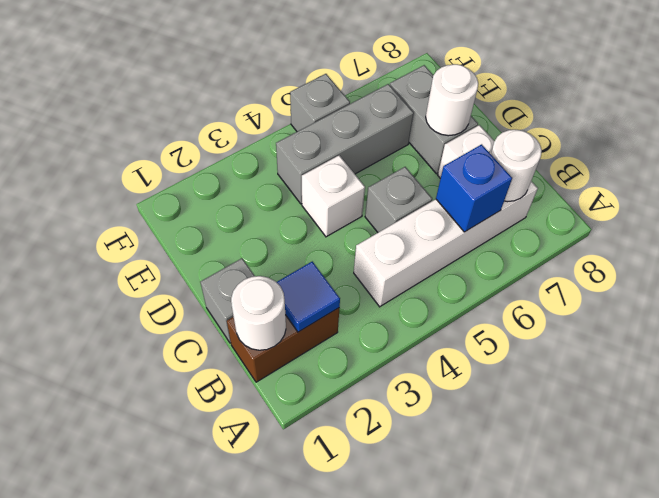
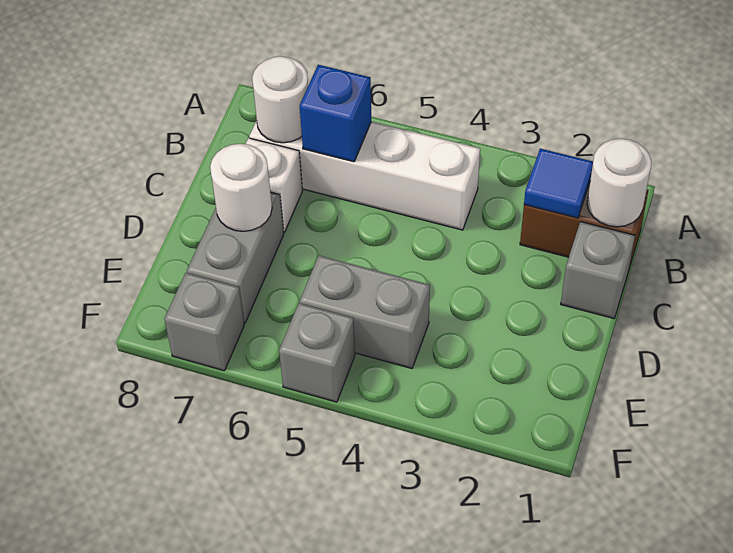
grey 1x1 brick [365,167,432,232] -> grey 1x1 brick moved to [164,273,244,371]
white 1x1 brick [302,155,365,237] -> none
grey 1x3 brick [276,84,414,204] -> grey 1x2 brick [300,256,430,368]

